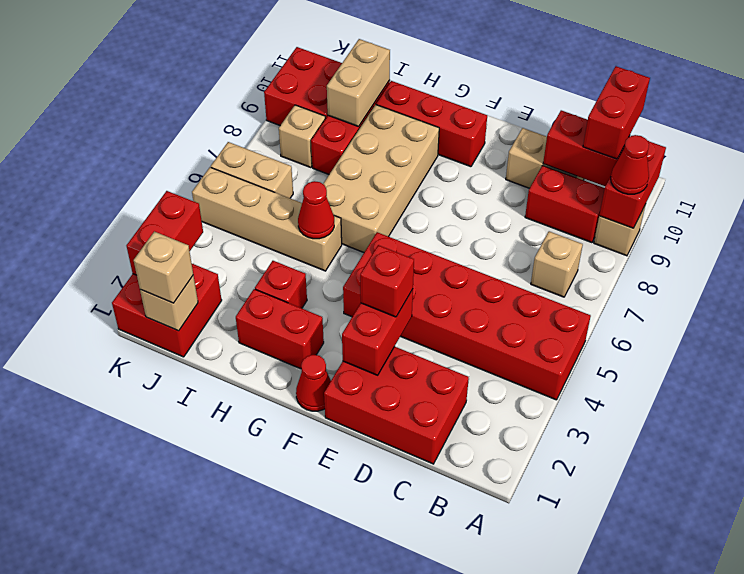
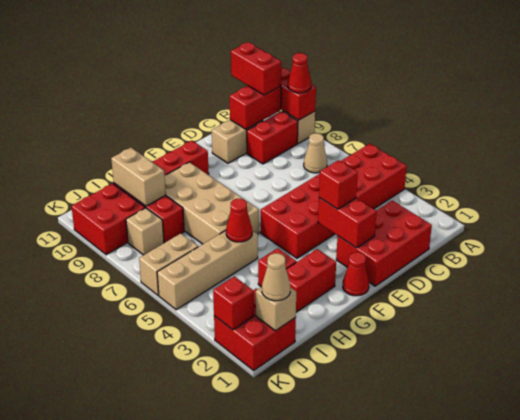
tan 1x1 brick [531,231,583,297] -> tan 1x1 cone [304,133,327,173]
tan 1x1 brick [134,231,193,303] -> tan 1x1 cone [262,253,290,301]
red 1x2 brick [127,191,203,275] -> red 1x1 brick [213,277,254,330]

